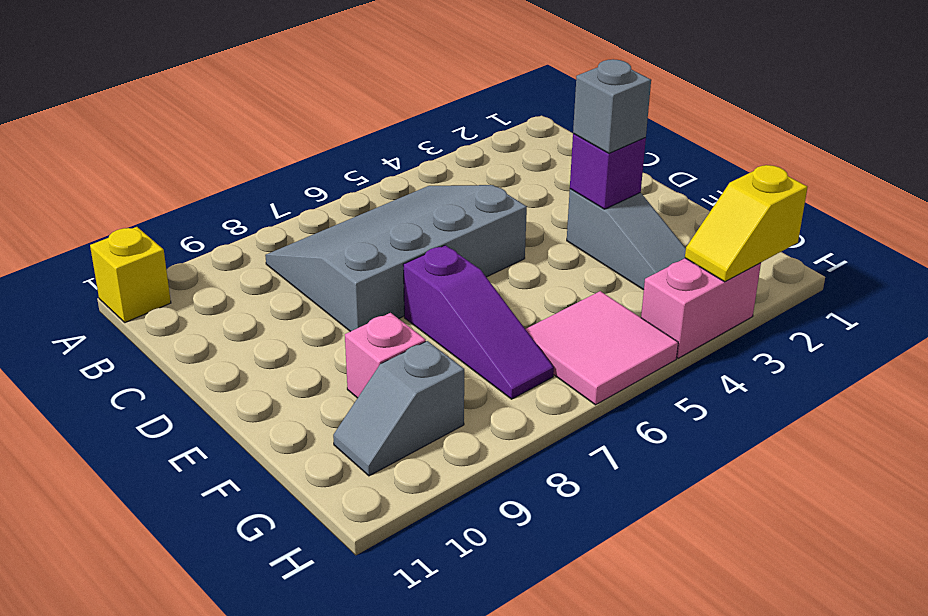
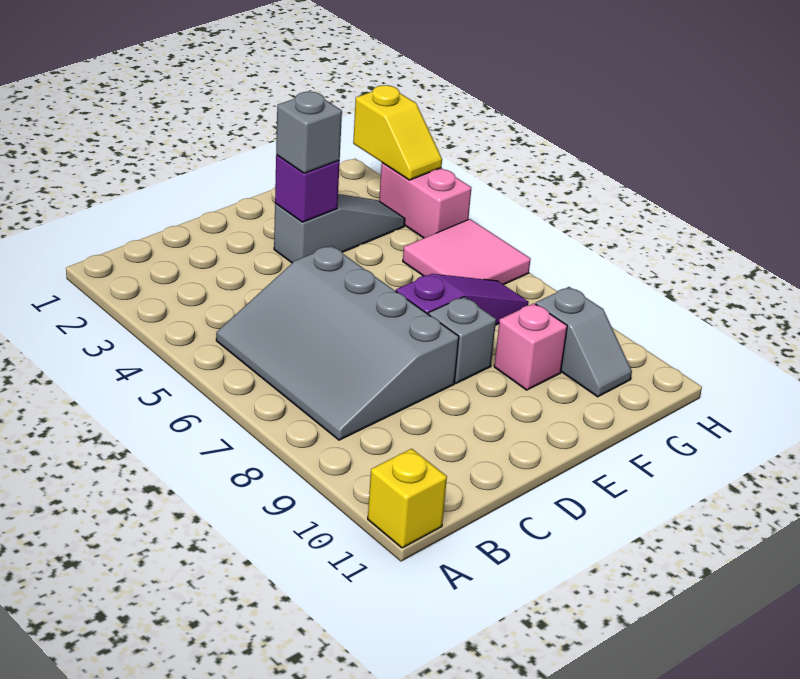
none -> grey 1x1 brick [428,297,496,383]

